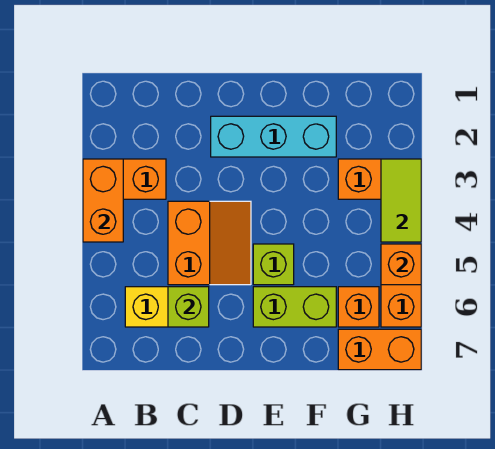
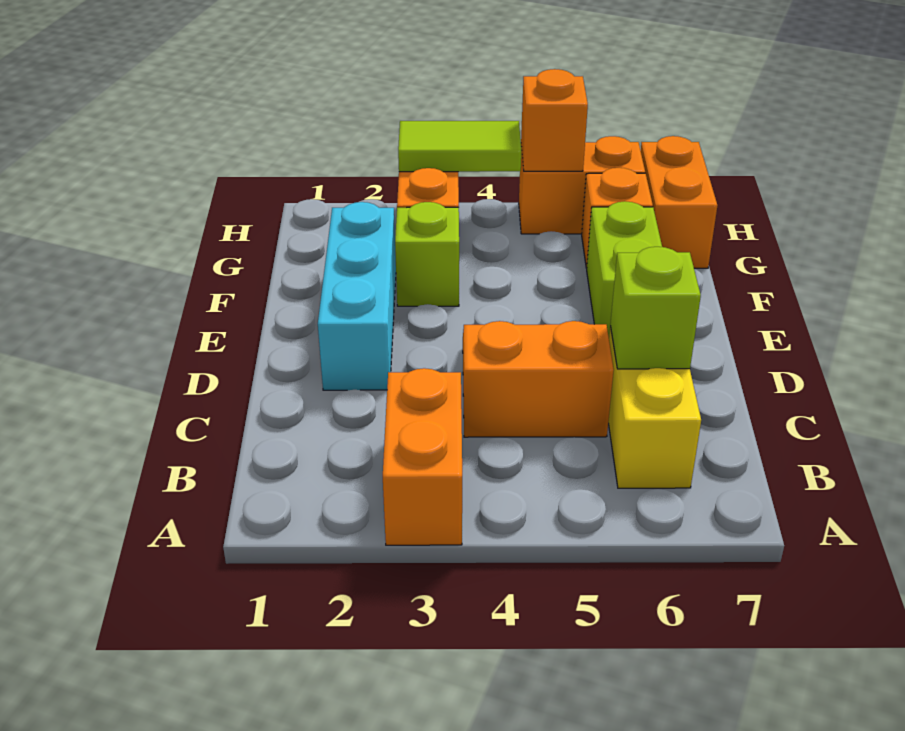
orange 1x2 brick [83,159,123,242] -> none
lime 1x1 brick [253,244,294,285] -> lime 1x1 brick moved to [395,202,459,306]

